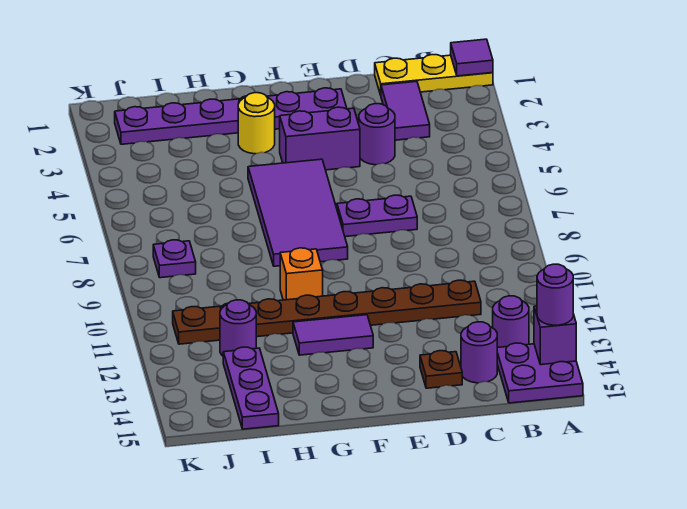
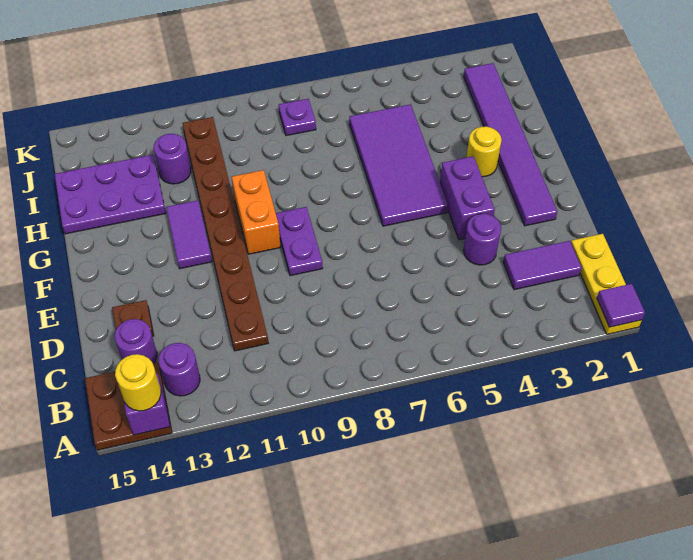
purple 2x2 plate [497,343,583,403] -> brown 2x2 plate [85,362,172,450]
purple 1x1 round brick [537,264,573,325] -> yellow 1x1 round brick [115,354,161,411]
purple 1x2 plate [337,195,417,237] -> purple 1x2 plate moved to [276,207,323,276]
purple 1x6 plate [115,88,347,144] -> purple 1x6 tile [464,63,557,226]
purple 2x4 tile [248,159,348,266] -> purple 2x4 tile turned to [349,104,448,226]
orange 1x1 brick [280,248,323,300] -> orange 1x2 brick [232,170,281,254]
purple 1x3 plate [223,347,279,429] -> purple 2x3 plate [55,155,166,234]

